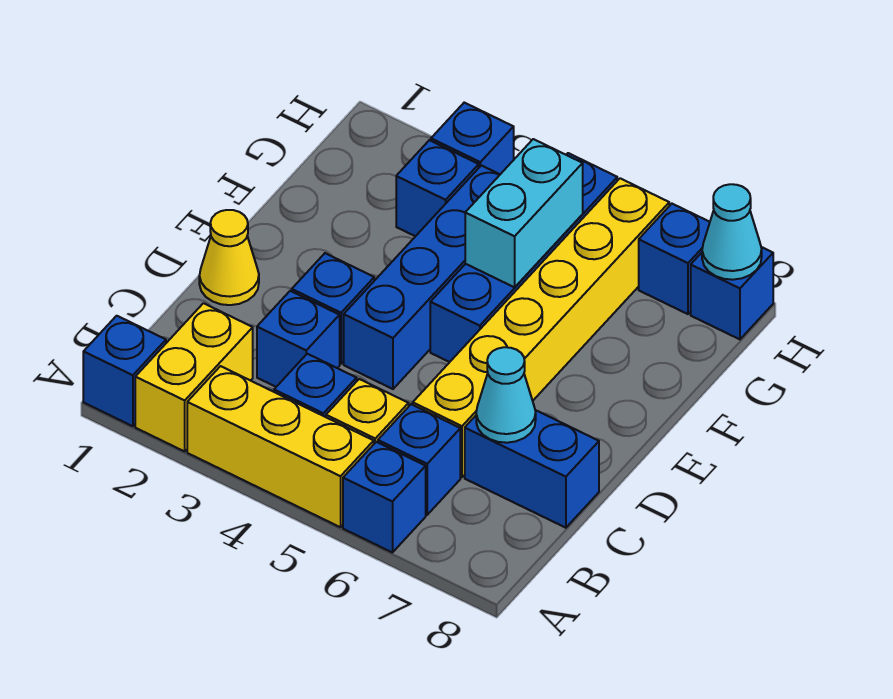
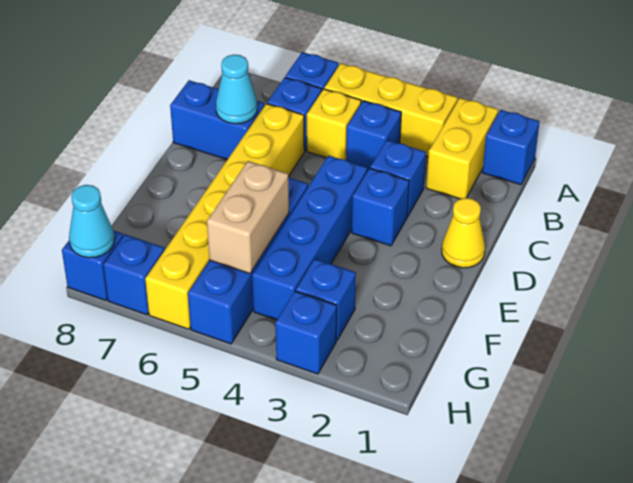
cyan 1x2 brick [465,139,583,287] -> tan 1x2 brick [207,161,289,274]

